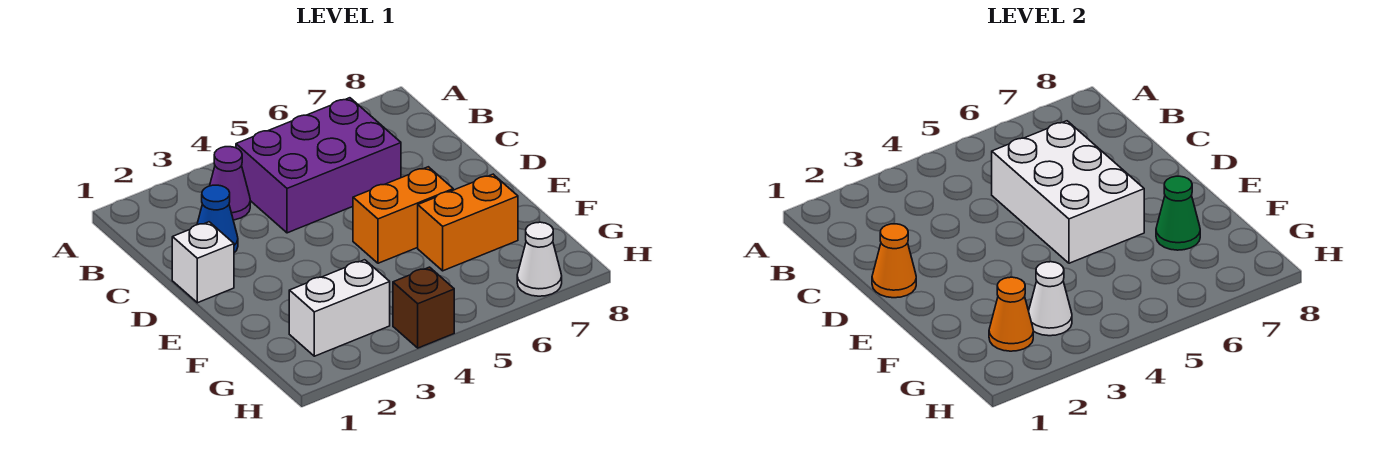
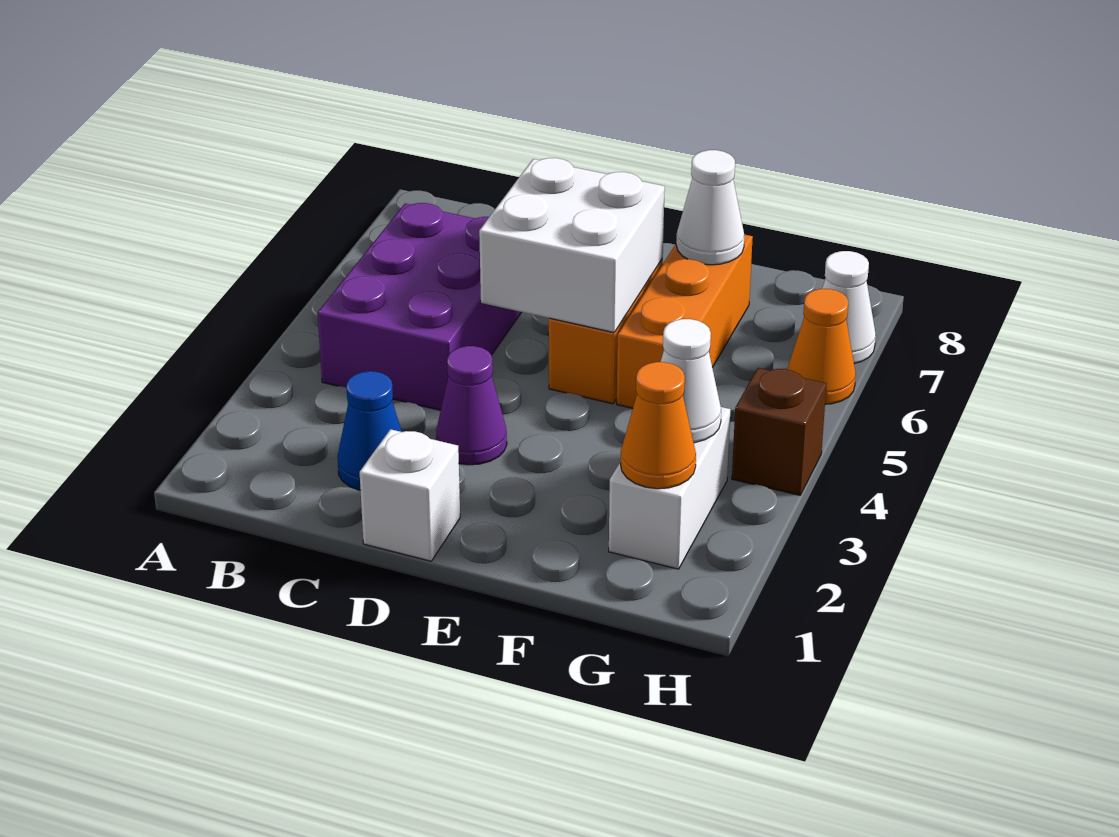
purple 1x1 cone [210,147,250,220] -> purple 1x1 cone moved to [436,346,507,465]
white 2x3 brick [992,121,1144,263] -> white 2x2 brick [479,158,665,333]
orange 1x1 cone [872,224,916,298] -> orange 1x1 cone moved to [787,289,856,404]
orange 1x2 brick [418,174,518,271] -> orange 1x3 brick [617,234,753,408]
green 1x1 cone [1156,176,1200,250] -> white 1x1 cone [676,150,744,265]

